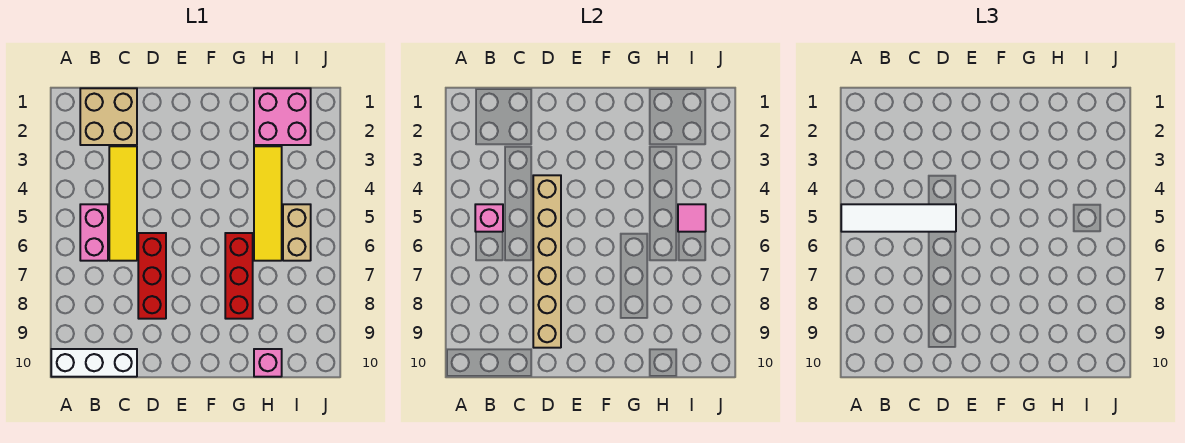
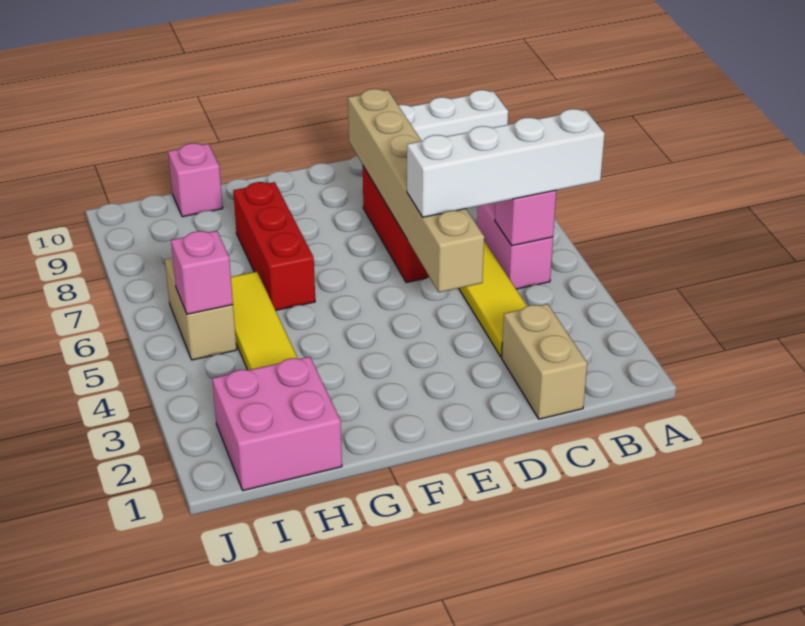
white 1x4 tile [841,204,956,232] -> white 1x4 brick [407,109,605,217]
tan 2x2 brick [80,88,137,145] -> tan 1x2 brick [502,304,587,419]
pink 1x1 tile [678,204,706,232] -> pink 1x1 brick [171,231,233,314]

